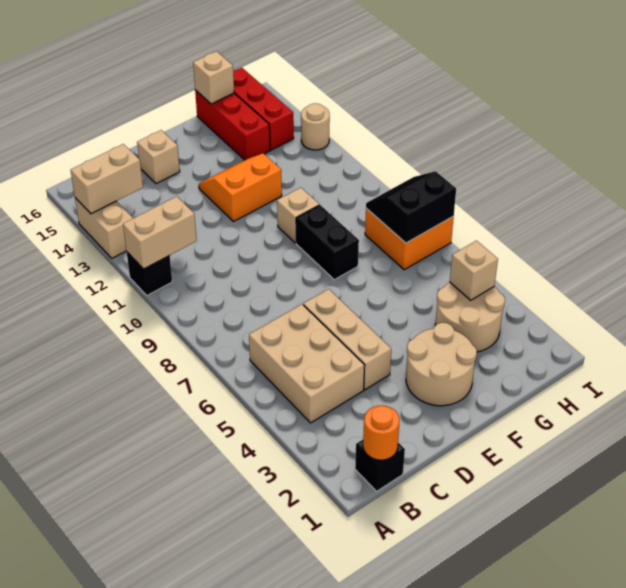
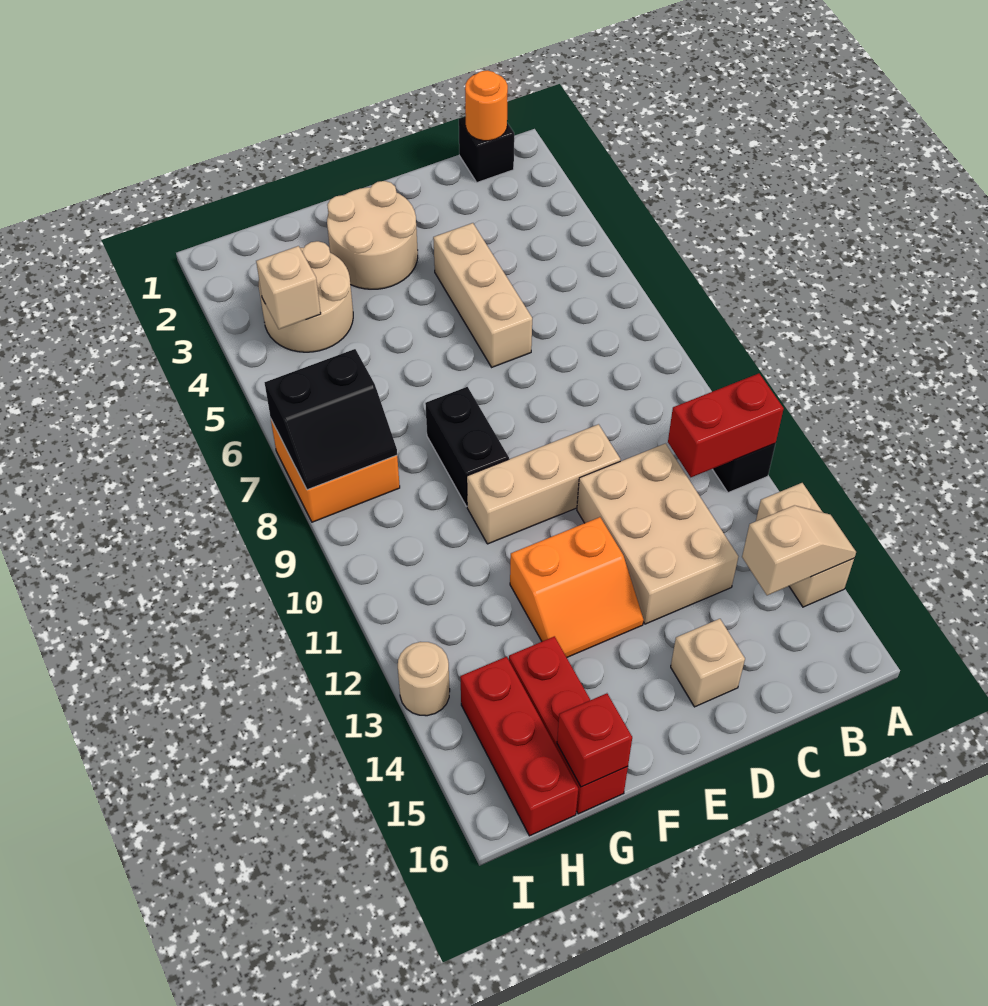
tan 1x2 brick [123,196,197,269] -> red 1x2 brick [668,374,784,477]
tan 1x2 brick [71,144,143,214] -> tan 1x2 slope [742,505,856,595]
tan 2x3 brick [249,304,365,423] -> tan 2x3 brick moved to [577,444,738,624]
tan 1x1 brick [277,188,319,243] -> tan 1x3 brick [467,424,621,544]
tan 1x1 brick [193,51,234,104] -> red 1x1 brick [557,693,632,787]

